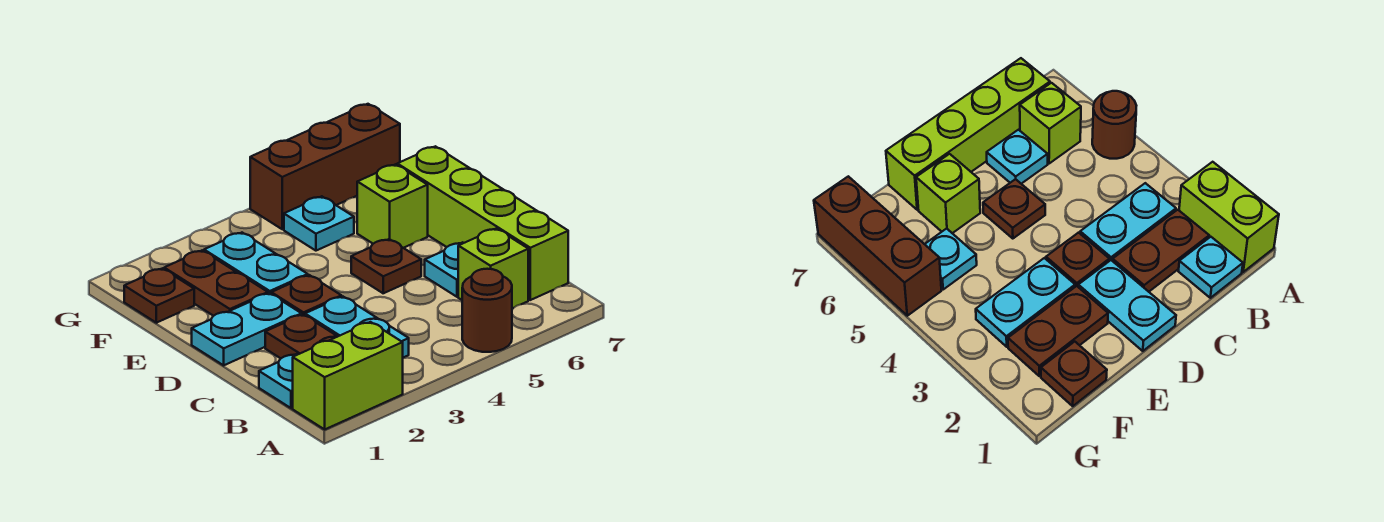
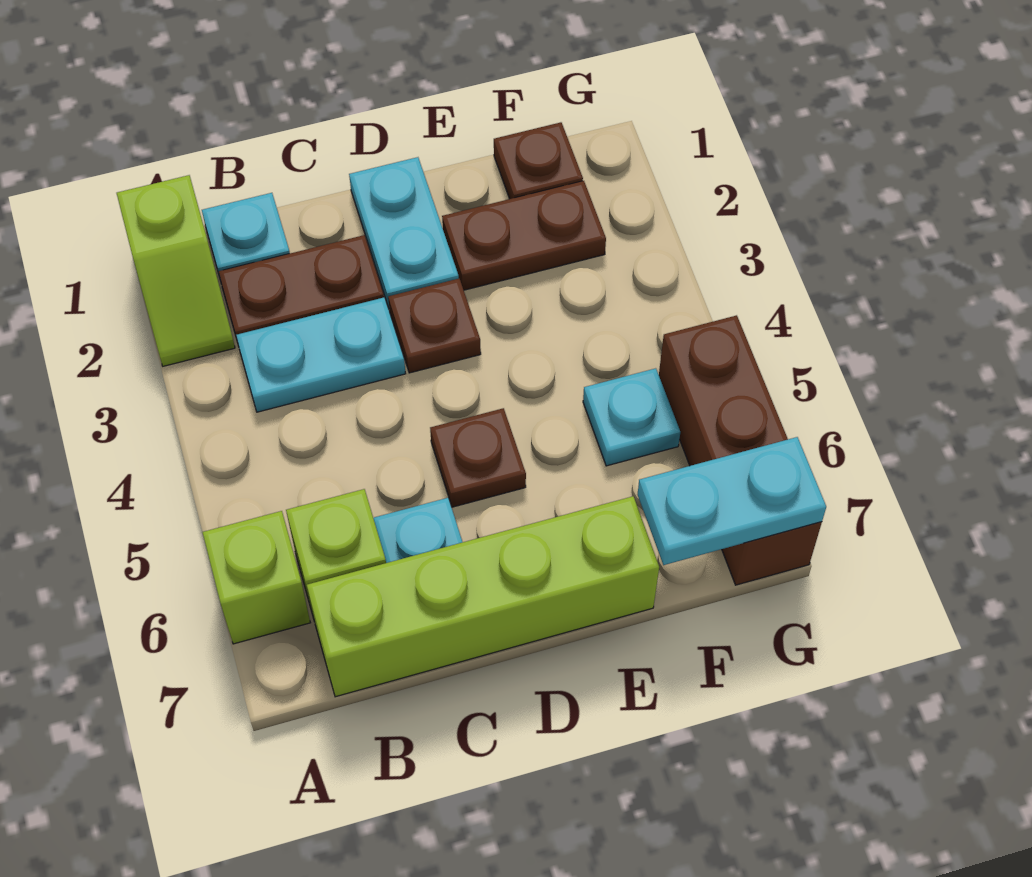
lime 1x2 brick [293,322,403,429] -> lime 1x2 slope [117,175,235,366]
brown 1x1 round brick [462,269,512,352] -> none
cyan 1x2 plate [204,233,308,294] -> cyan 1x2 plate moved to [638,437,826,565]
lime 1x1 brick [357,164,428,248] -> lime 1x1 brick moved to [202,511,310,644]

